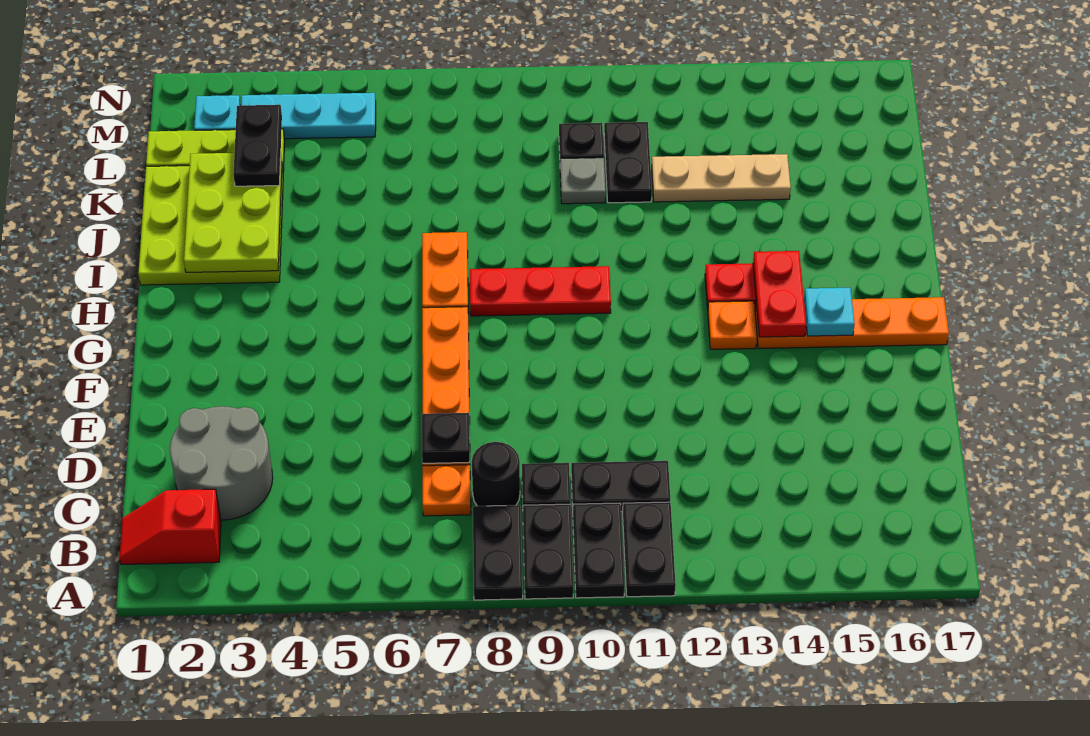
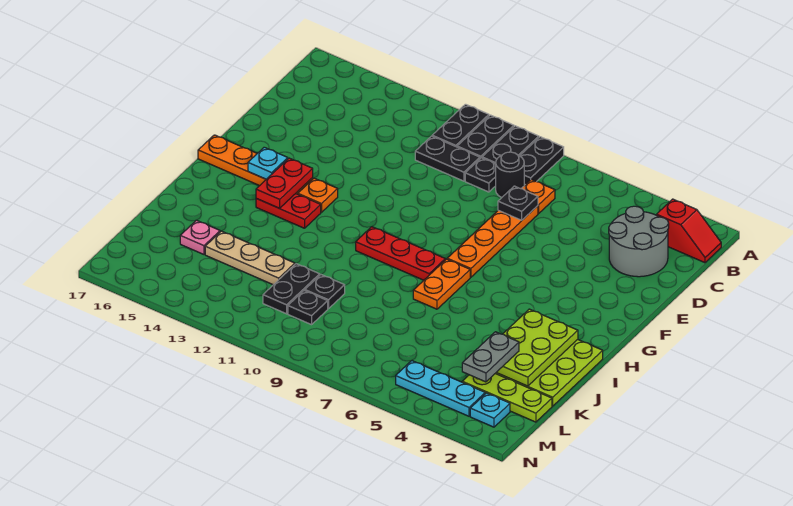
black 1x2 plate [233,105,282,186] -> grey 1x2 plate [462,332,519,382]
grey 1x1 plate [560,158,606,204] -> black 1x1 plate [305,275,345,309]
none -> pink 1x1 plate [180,220,220,254]

